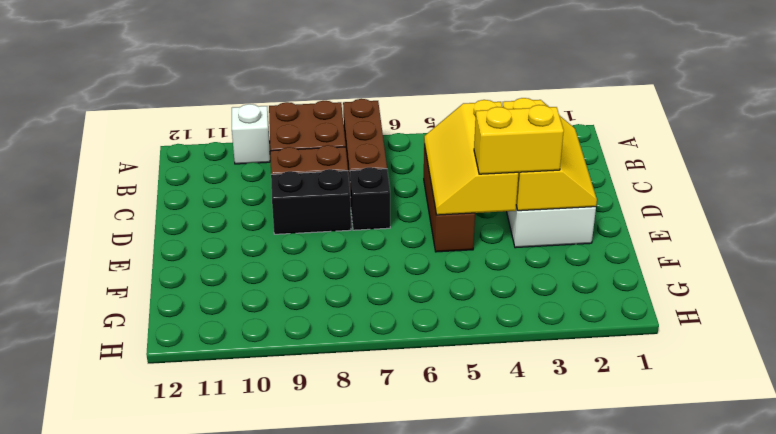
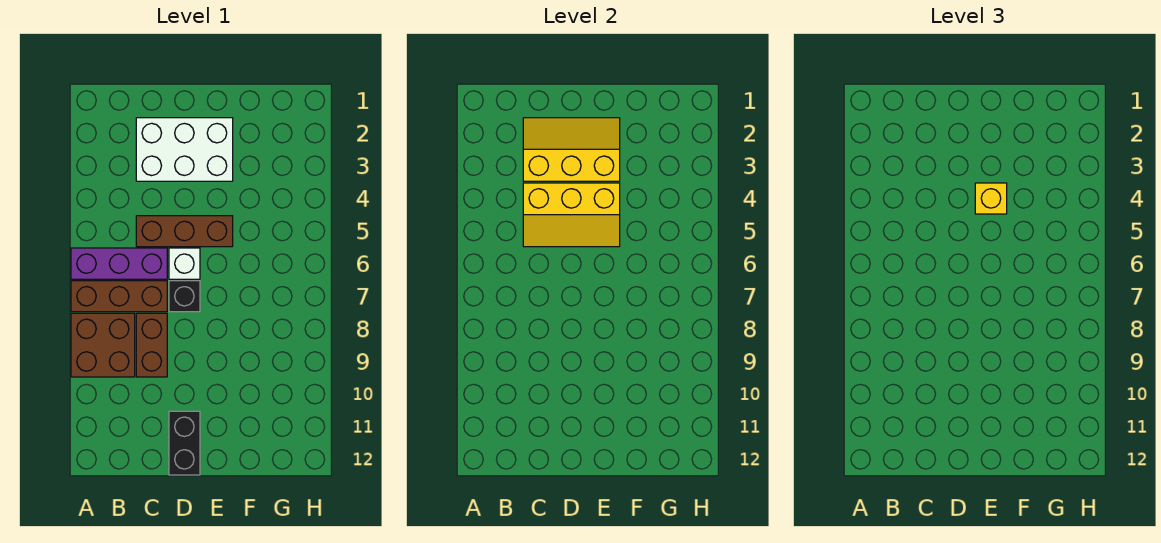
none -> purple 1x3 brick [71,248,167,279]
white 1x1 brick [232,104,270,164] -> white 1x1 brick moved to [169,248,200,279]
black 1x2 brick [271,169,351,234] -> black 1x2 brick moved to [169,411,200,475]
yellow 1x2 brick [474,105,564,174] -> yellow 1x1 brick [975,183,1007,214]

